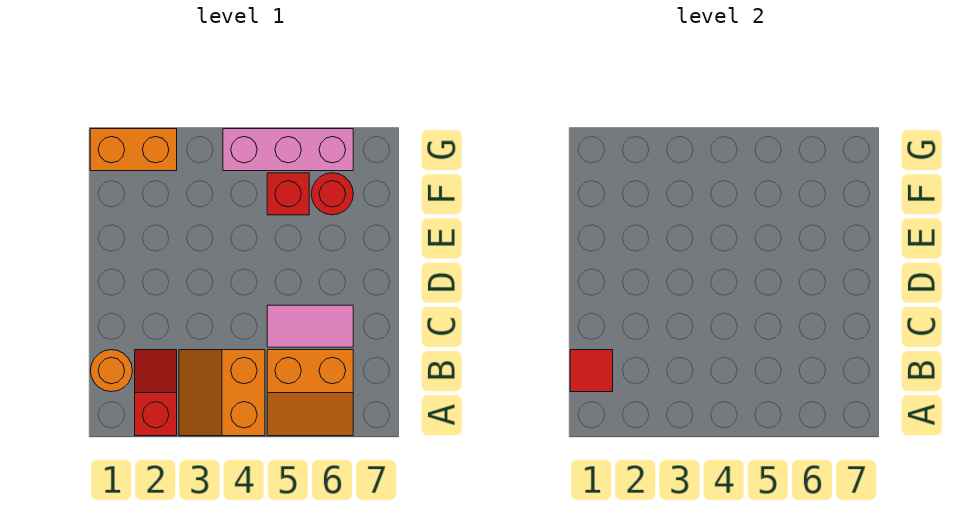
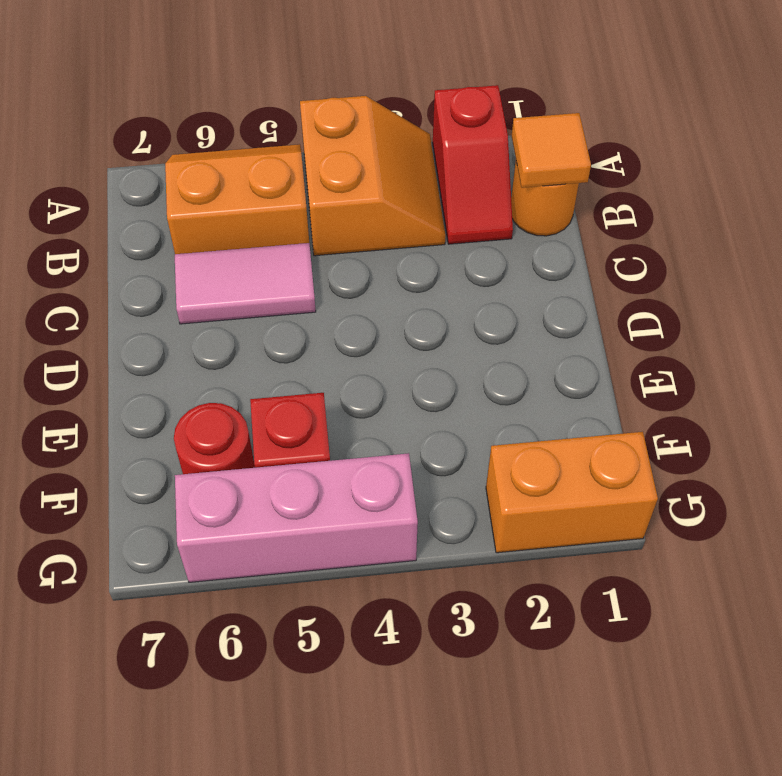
red 1x1 tile [570,350,613,392] -> orange 1x1 tile [512,113,591,188]

